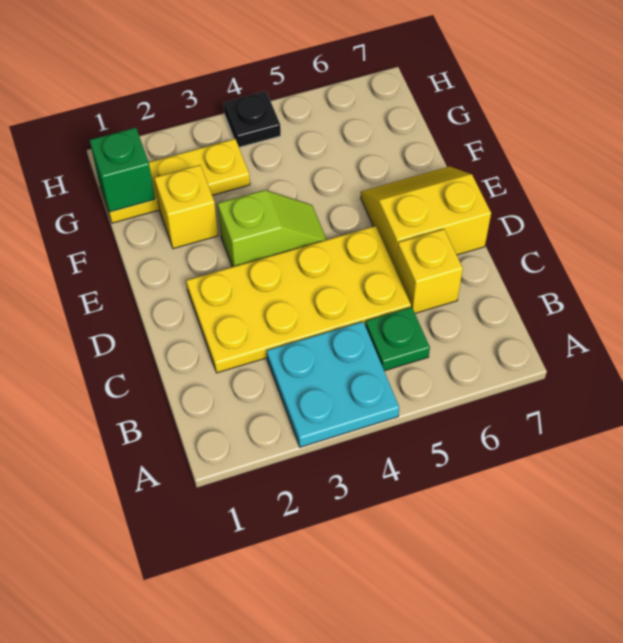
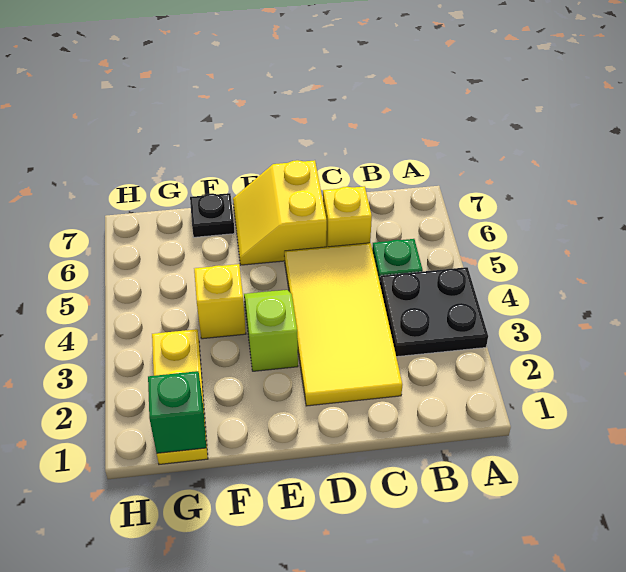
cyan 2x2 plate [267,322,399,447] -> black 2x2 plate [380,267,488,357]
yellow 2x4 plate [186,226,411,373] -> yellow 2x4 tile [284,243,402,406]
yellow 1x1 brick [154,165,218,249] -> yellow 1x1 brick moved to [194,264,246,339]
black 1x1 plate [224,91,281,147] -> black 1x1 plate moved to [190,193,235,237]

